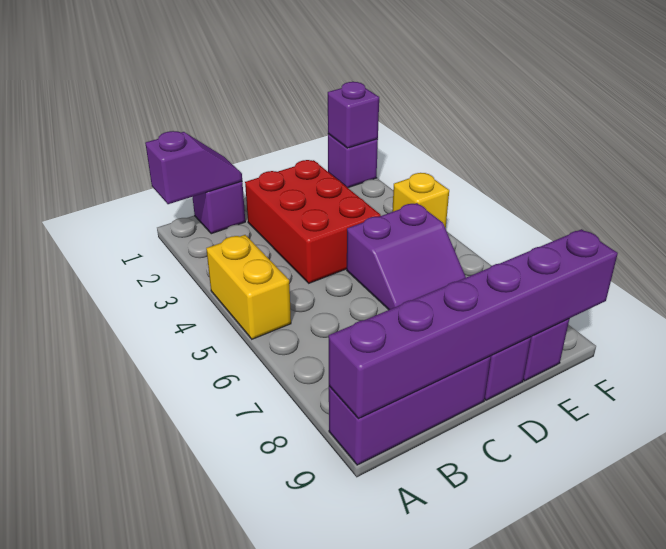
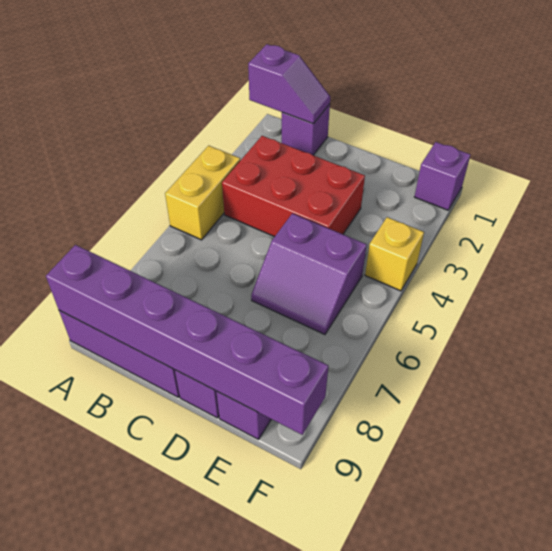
red 2x3 brick [245,160,381,283] -> red 2x3 brick turned to [222,136,365,237]
purple 1x1 brick [328,82,379,148] -> none

